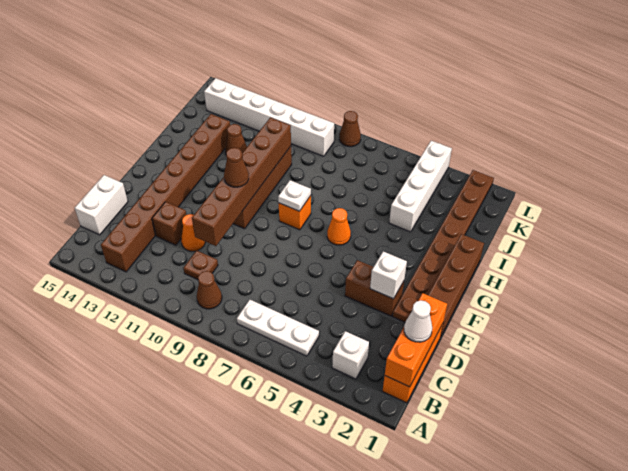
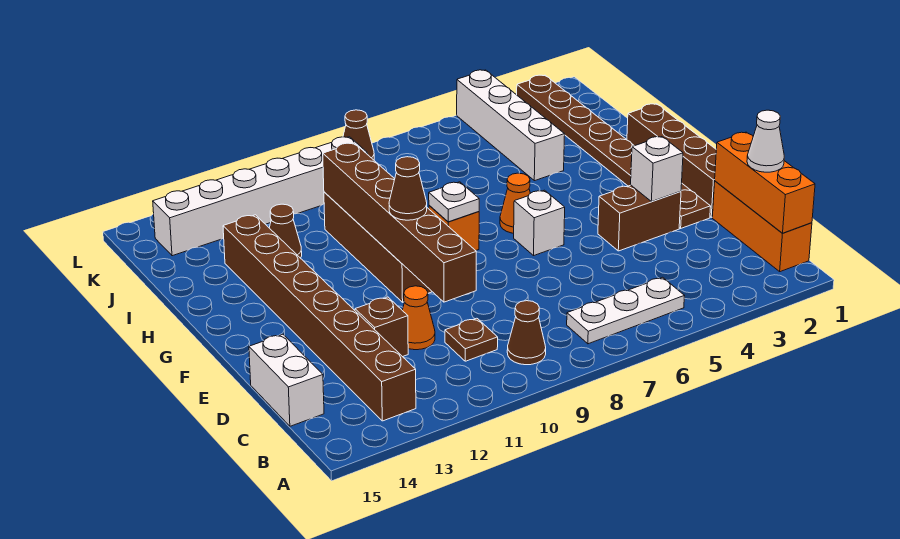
white 1x1 brick [332,331,369,379] -> white 1x1 brick moved to [514,190,565,255]

